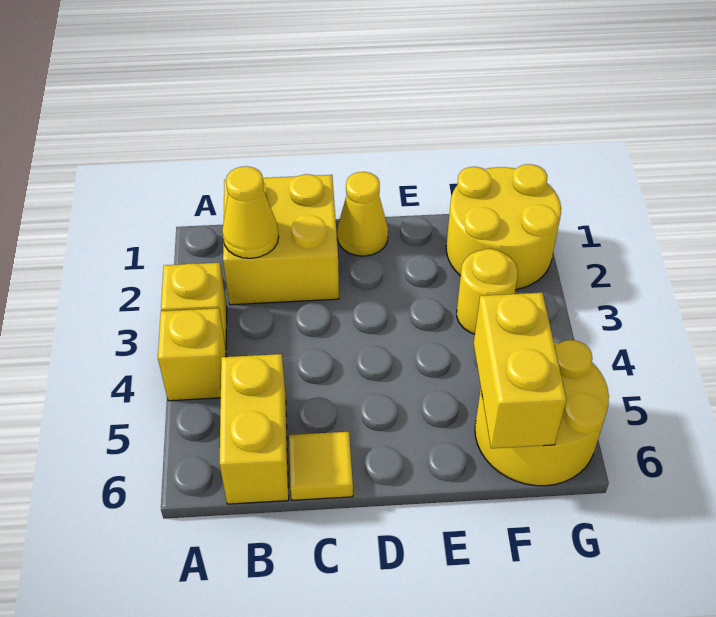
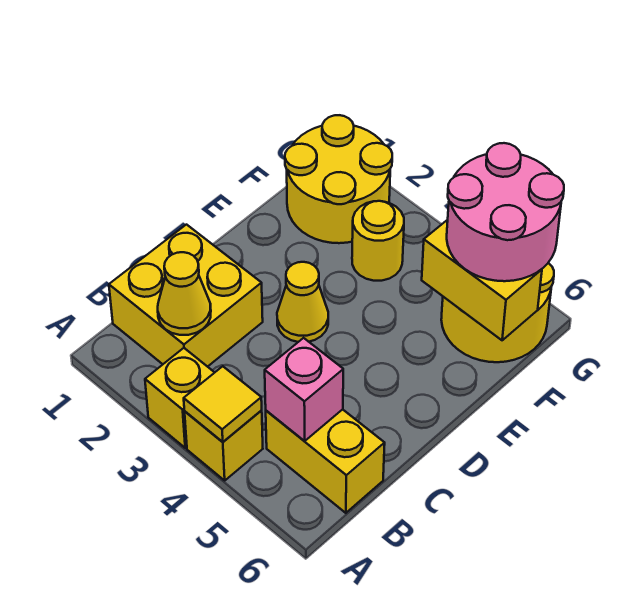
none -> pink 1x1 brick [265,338,343,441]
yellow 1x1 tile [289,432,353,500] -> yellow 1x1 tile moved to [184,366,262,442]
yellow 1x1 cone [337,172,388,256] -> yellow 1x1 cone moved to [277,262,328,342]
none -> pink 2x2 round brick [447,143,564,281]

